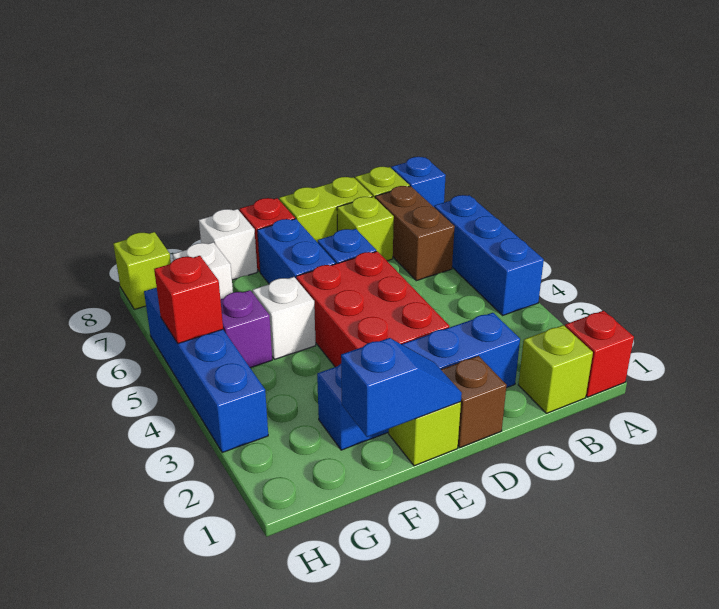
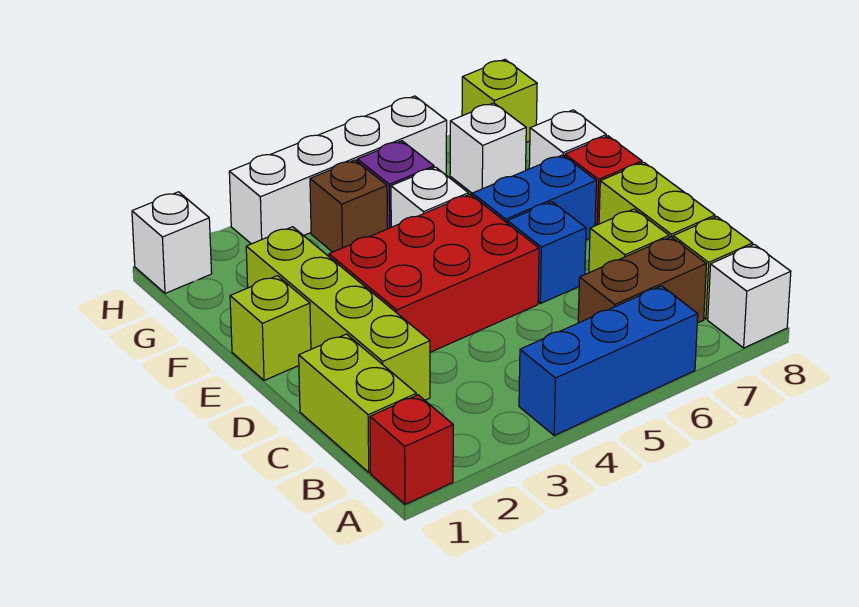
blue 1x1 brick [391,157,446,207] -> white 1x1 brick [708,244,791,348]
lime 1x1 brick [518,325,593,413] -> lime 1x2 brick [299,334,416,472]
blue 1x4 brick [317,313,520,450] -> lime 1x4 brick [246,227,430,400]
brown 1x1 brick [441,356,507,448] -> brown 1x1 brick moved to [310,160,387,252]
blue 1x2 slope [341,338,462,437] -> none
none -> white 1x1 brick [132,192,212,293]
blue 1x4 brick [144,288,268,453] -> white 1x4 brick [229,96,447,244]
red 1x1 brick [154,256,223,344] -> none

